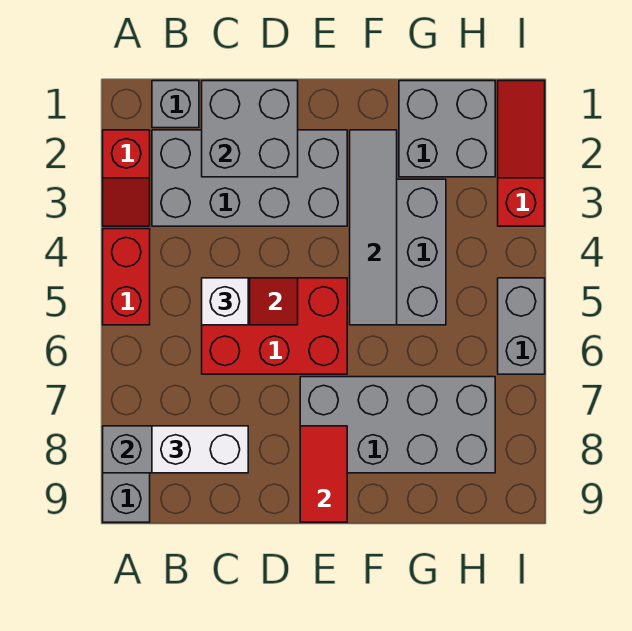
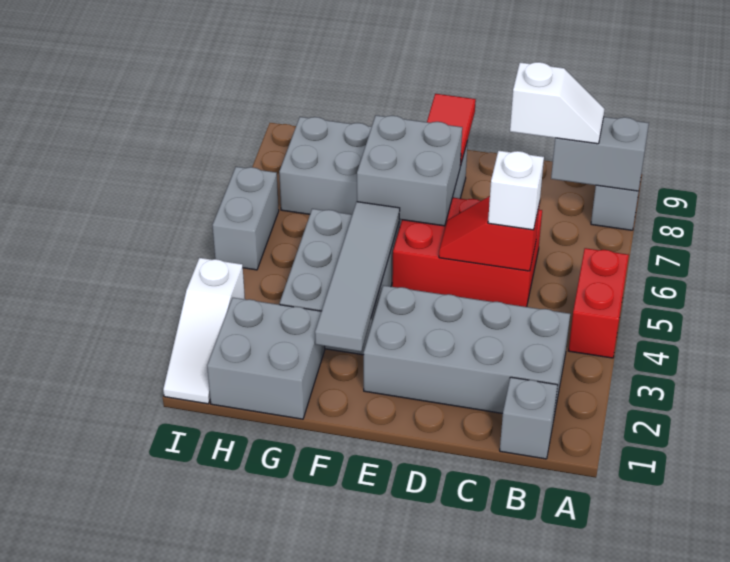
red 1x2 slope [103,130,150,226] -> none
white 1x2 brick [152,426,248,473] -> white 1x2 slope [510,62,604,144]
grey 2x2 brick [202,81,298,177] -> grey 2x2 brick moved to [357,115,462,226]
red 1x3 slope [498,81,545,226] -> white 1x3 slope [163,258,245,404]

